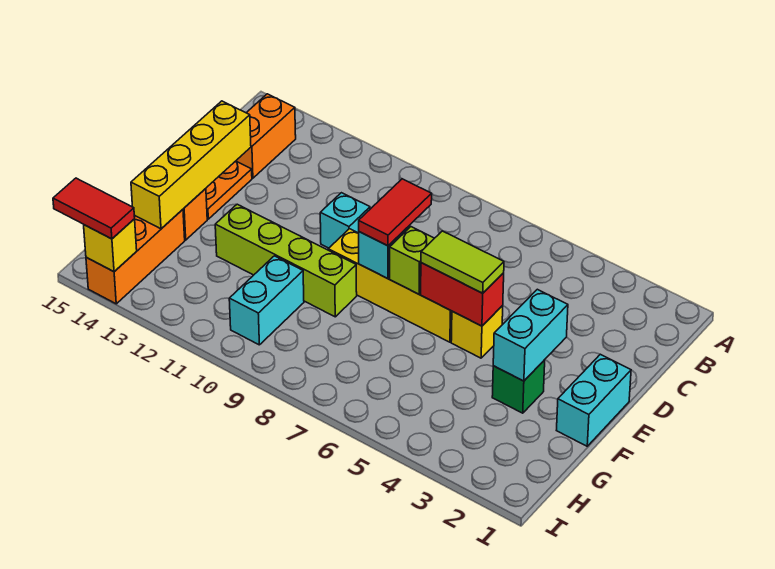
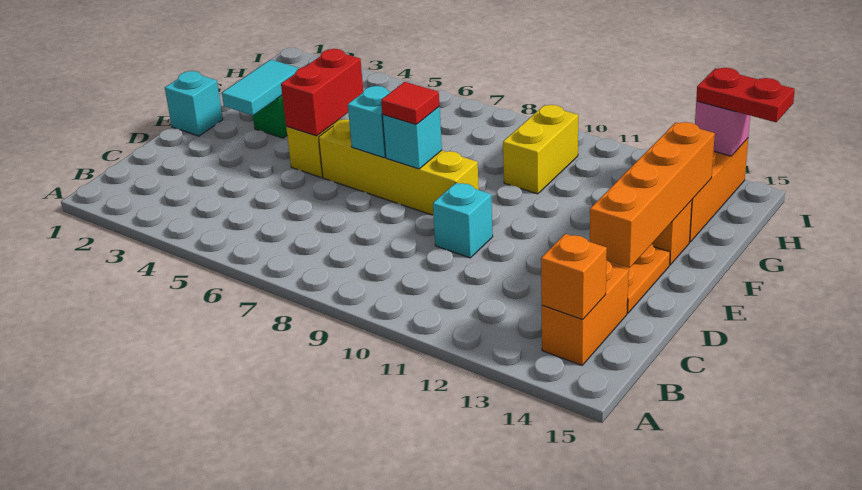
none -> orange 1x1 brick [541,234,607,320]
red 1x2 tile [359,179,432,246] -> red 1x1 tile [381,82,439,125]
yellow 1x4 brick [131,101,251,229] -> orange 1x4 brick [590,122,715,268]
cyan 1x2 brick [556,354,631,446] -> cyan 1x1 brick [165,71,223,136]
cyan 1x2 brick [493,289,568,381] -> cyan 1x2 tile [222,60,299,115]
red 1x2 brick [421,263,504,326] -> red 1x2 brick turned to [281,49,363,136]
lime 1x2 tile [421,231,504,293] -> none
lime 1x1 brick [390,227,434,294] -> cyan 1x1 brick [348,86,391,158]
lime 1x4 brick [215,204,357,317] -> none
cyan 1x2 brick [229,256,304,345] -> yellow 1x2 brick [503,105,578,194]
yellow 1x1 brick [84,219,137,272] -> pink 1x1 brick [695,101,750,156]
red 1x2 tile [53,178,135,239] -> red 1x2 plate [696,68,795,122]

